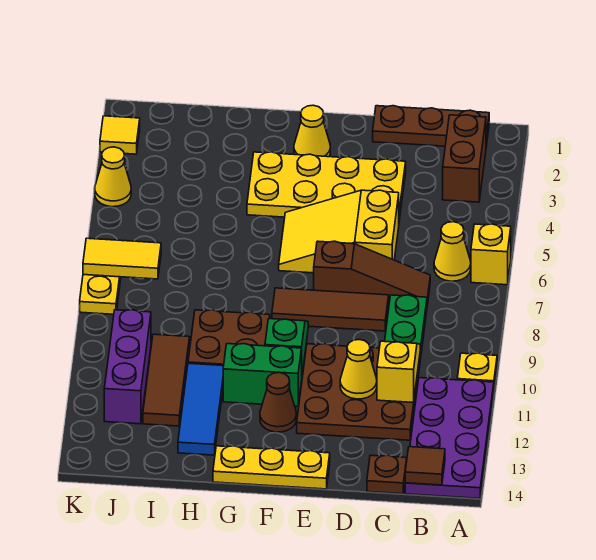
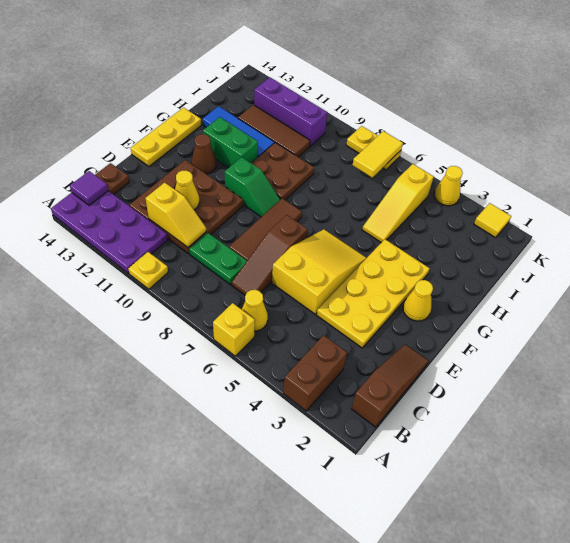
brown 1x3 plate [373,106,489,146] -> brown 1x3 slope [352,344,428,427]
brown 1x2 brick [443,115,486,202] -> brown 1x2 brick turned to [283,335,347,411]
brown 1x1 tile [405,447,445,485] -> purple 1x1 tile [70,171,108,206]
green 1x2 brick [223,344,302,407] -> green 1x2 brick turned to [203,117,258,168]
none -> yellow 1x3 slope [362,164,434,243]

